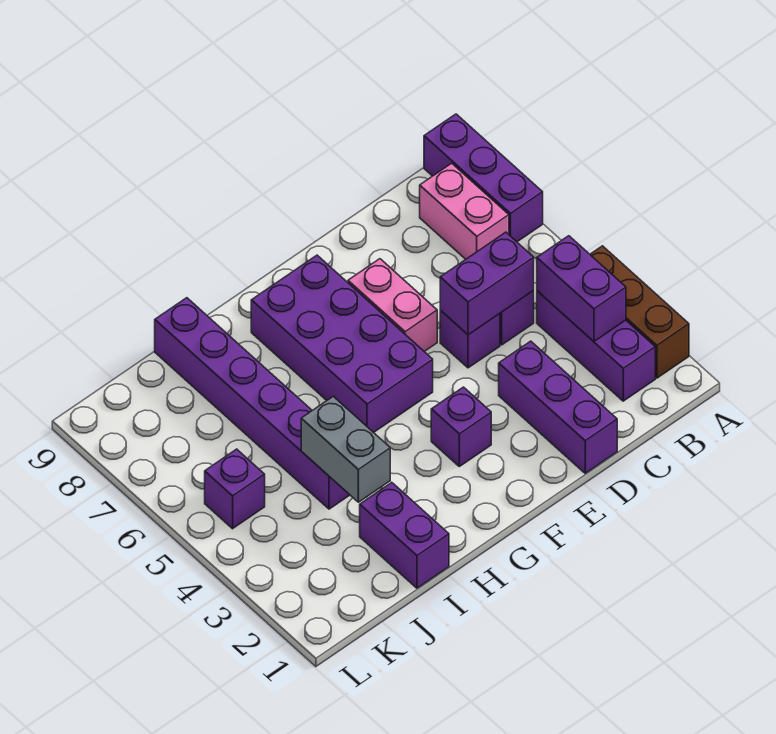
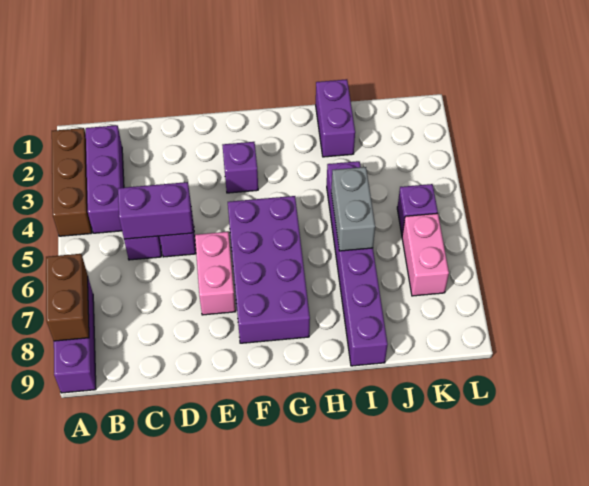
none -> brown 1x2 brick [46,254,89,341]
purple 1x2 brick [537,236,626,341] -> none
pink 1x2 brick [420,163,509,259] -> pink 1x2 brick moved to [402,213,449,296]
purple 1x3 brick [499,341,617,473] -> none
grey 1x2 brick [301,396,390,502] -> grey 1x2 brick moved to [331,167,375,251]

